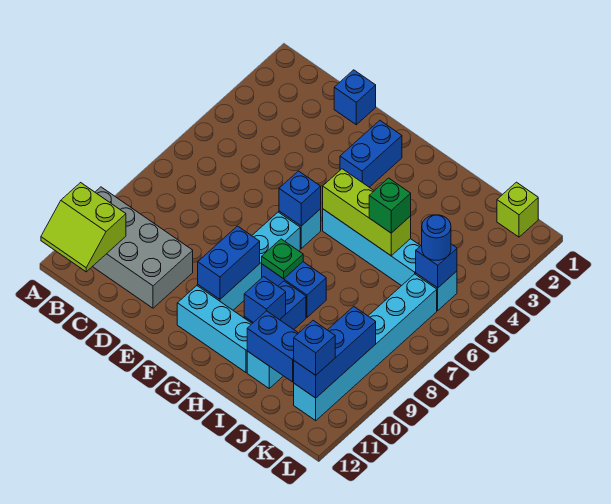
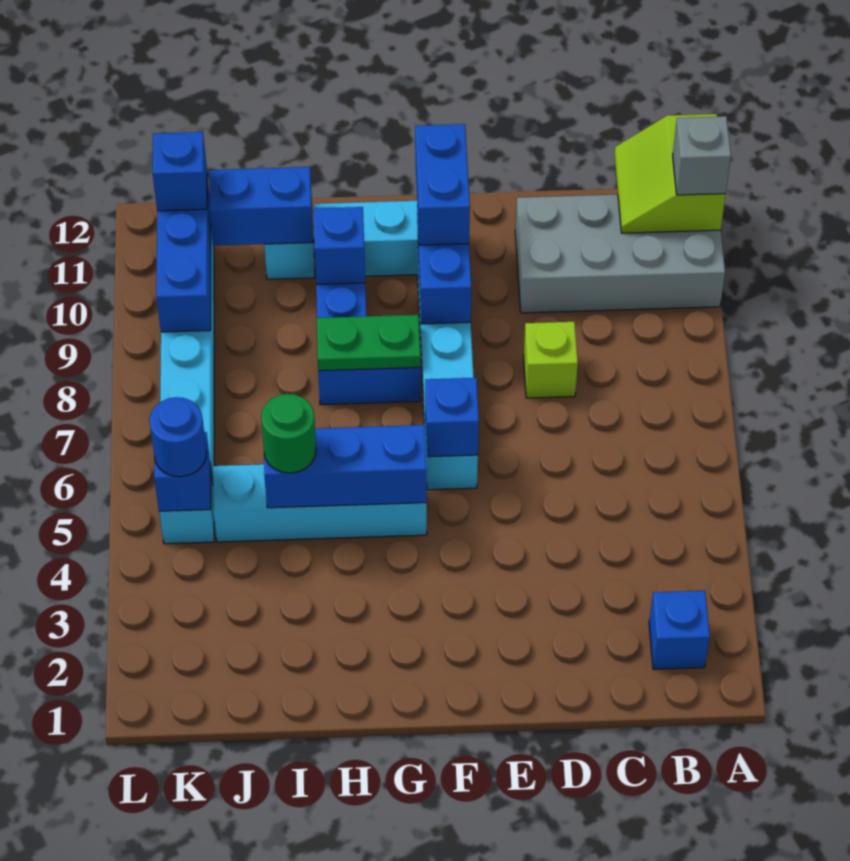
lime 2x2 slope [41,183,126,272] -> lime 2x2 slope turned to [614,114,726,233]
none -> grey 1x1 brick [673,116,731,195]
blue 1x1 brick [334,70,376,125] -> blue 1x1 brick moved to [649,591,710,669]
blue 1x2 brick [340,120,402,187] -> blue 1x2 brick moved to [415,124,470,245]
lime 1x3 brick [323,169,411,256] -> blue 1x3 brick [264,425,427,508]
green 1x1 plate [262,239,303,279] -> green 1x2 plate [317,315,421,371]
green 1x1 brick [369,178,411,233] -> green 1x1 round brick [261,394,316,473]
lime 1x1 brick [497,182,538,237] -> lime 1x1 brick moved to [524,322,578,398]

